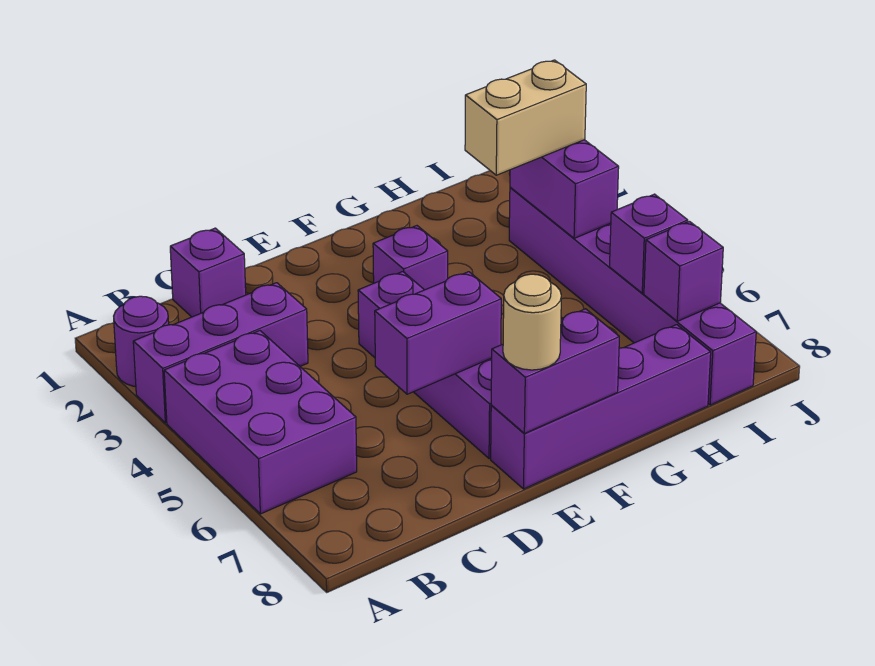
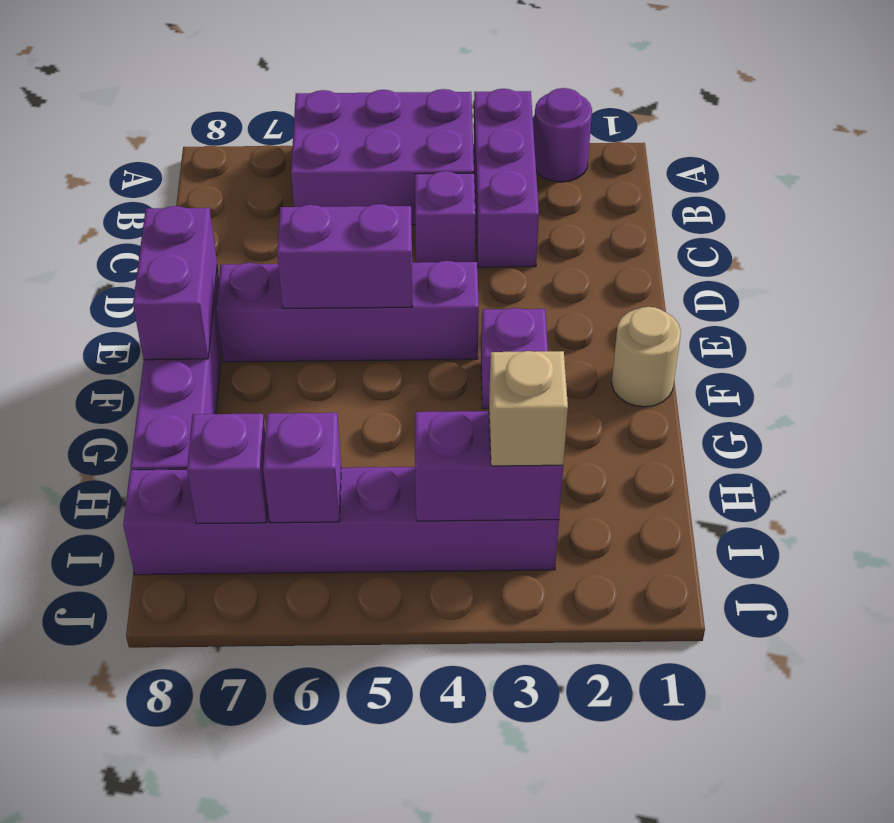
purple 1x1 brick [170,228,246,317] -> purple 1x1 brick moved to [415,171,476,263]
purple 1x2 brick [375,272,501,394] -> purple 1x2 brick turned to [277,204,412,308]
tan 1x1 round brick [503,274,561,370] -> tan 1x1 round brick moved to [612,307,681,407]
tan 1x2 brick [465,60,586,175] -> tan 1x1 brick [489,351,568,466]

